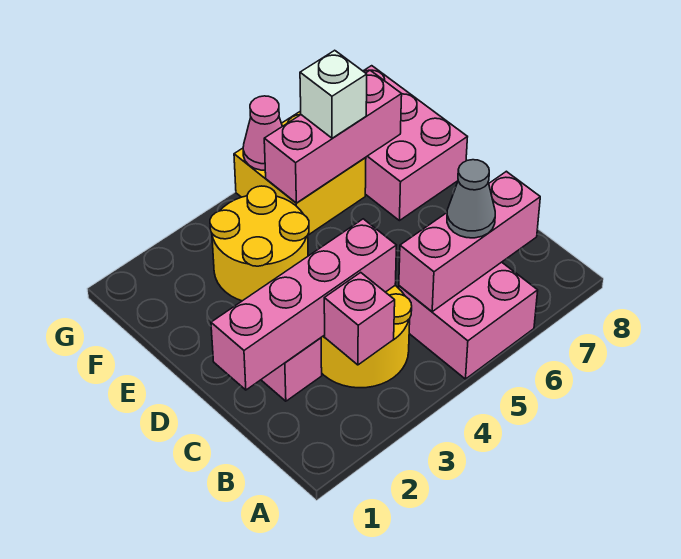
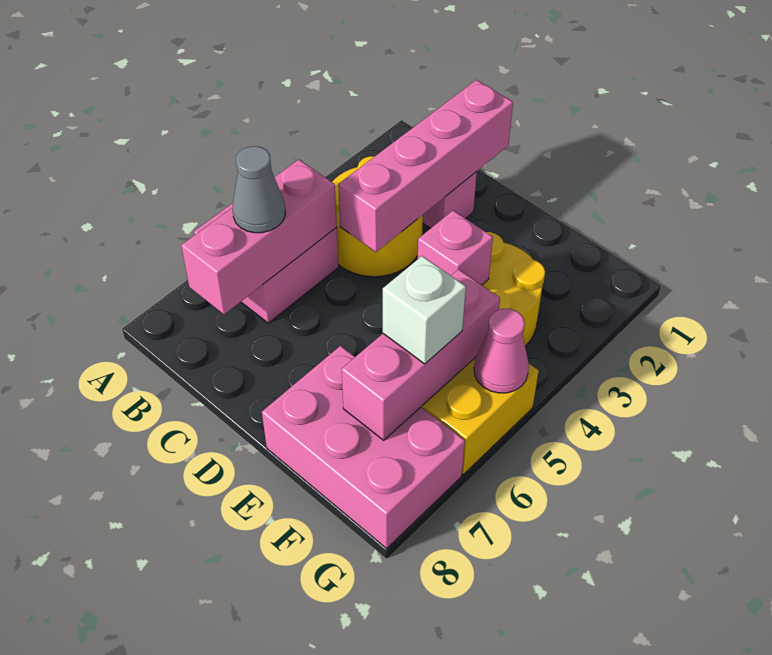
pink 1x1 brick [324,272,395,365] -> pink 1x1 brick moved to [418,211,493,285]

